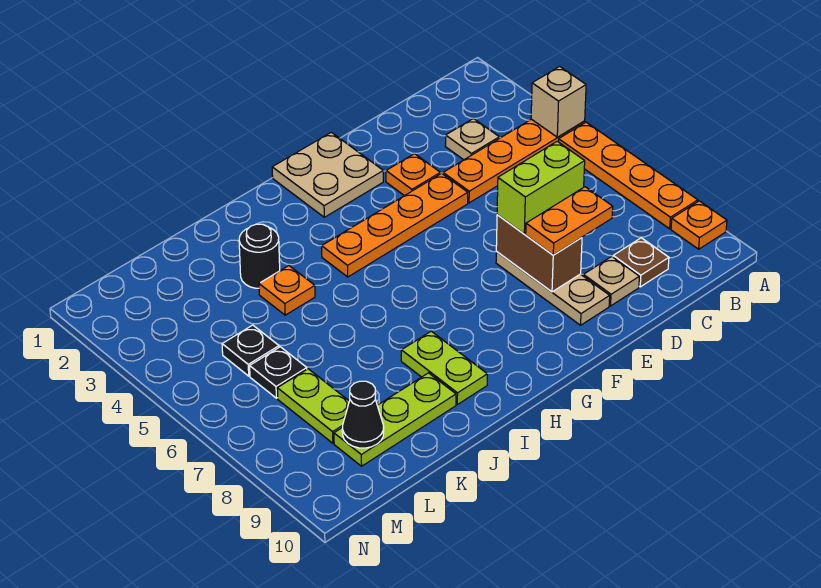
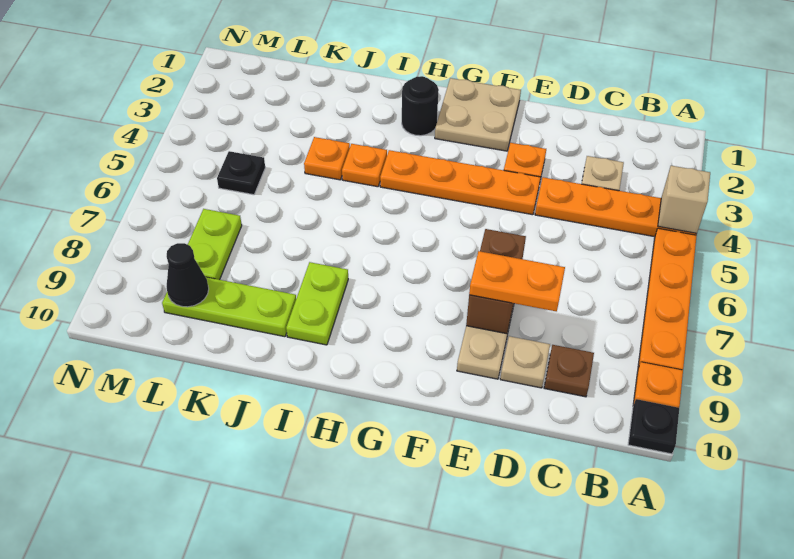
lime 1x2 brick [497,141,585,234] -> none
none -> orange 1x1 plate [342,144,387,187]
black 1x1 round brick [239,224,280,288] -> black 1x1 round brick moved to [402,76,439,136]
black 1x1 plate [250,347,307,398] -> black 1x1 plate moved to [628,399,679,454]

